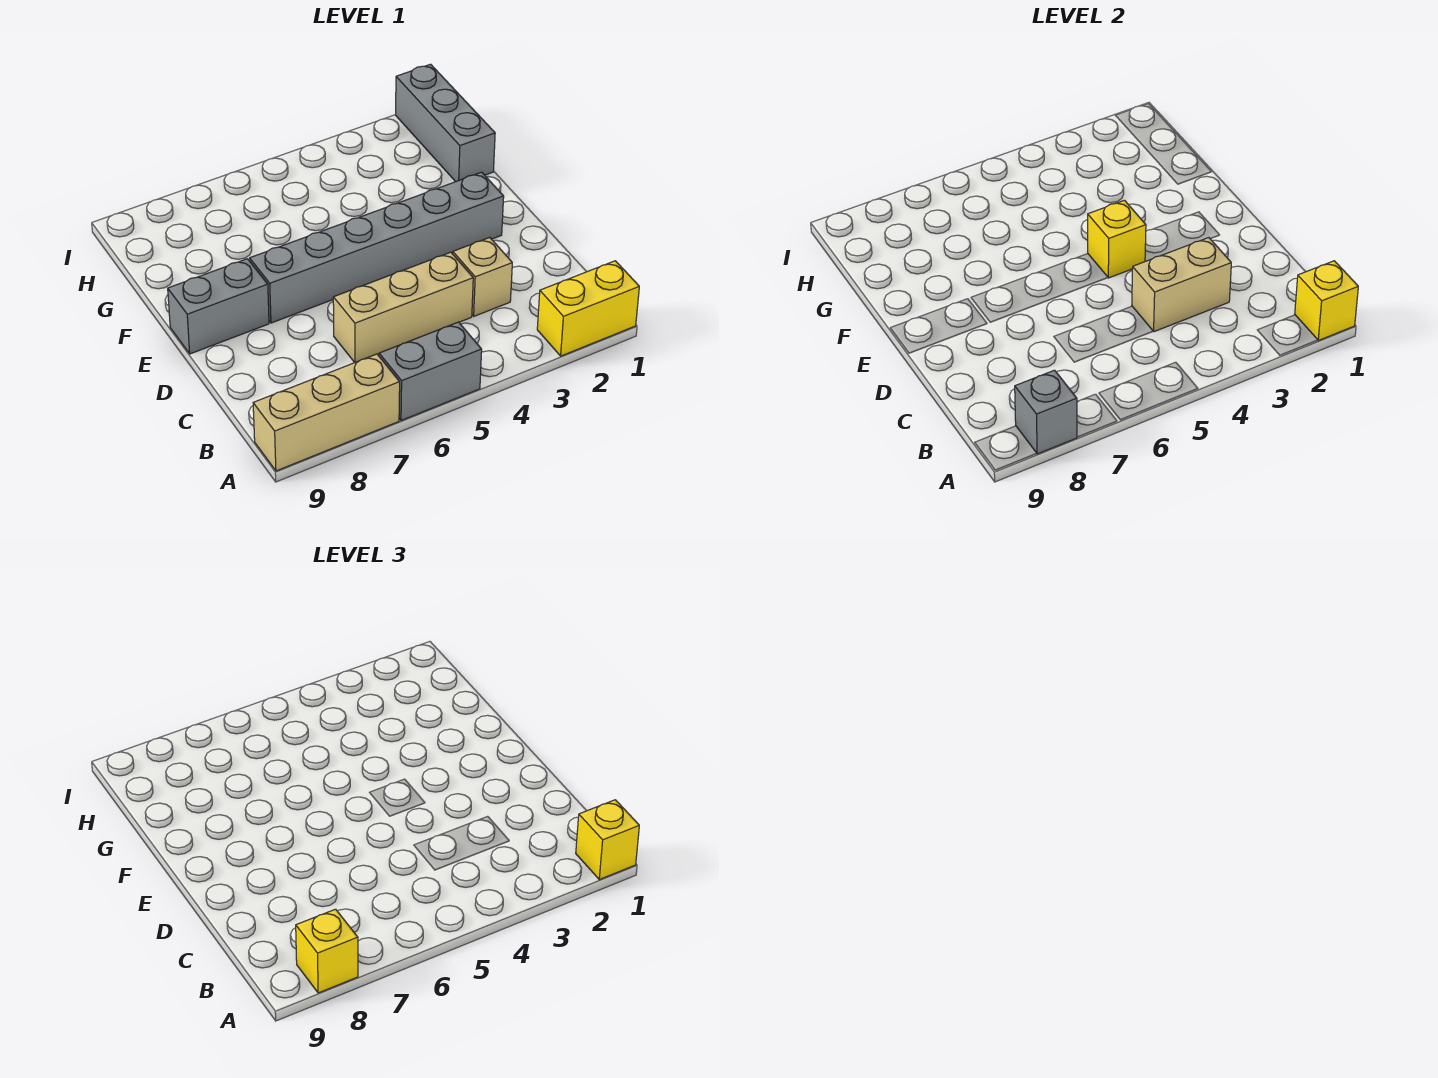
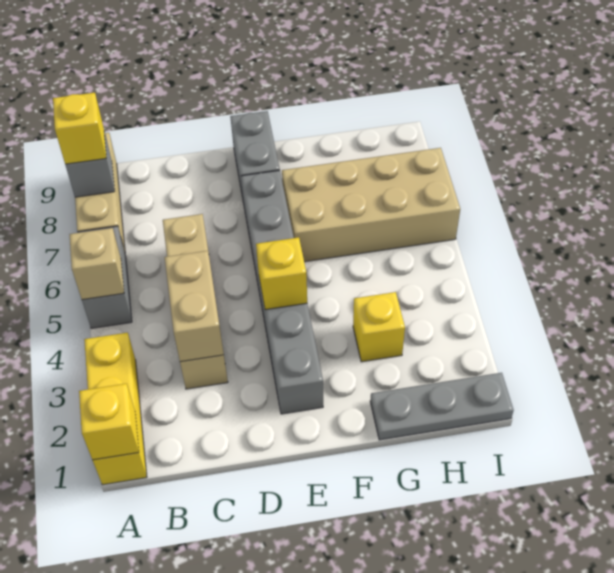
yellow 1x2 brick [537,261,639,356] -> yellow 1x3 brick [84,333,147,485]
yellow 1x1 brick [576,800,639,880] -> yellow 1x1 brick moved to [353,292,405,362]
none -> tan 1x1 brick [70,228,124,300]
none -> tan 2x4 brick [282,148,460,262]
grey 1x3 brick [396,64,495,182] -> grey 1x3 plate [370,373,514,440]

